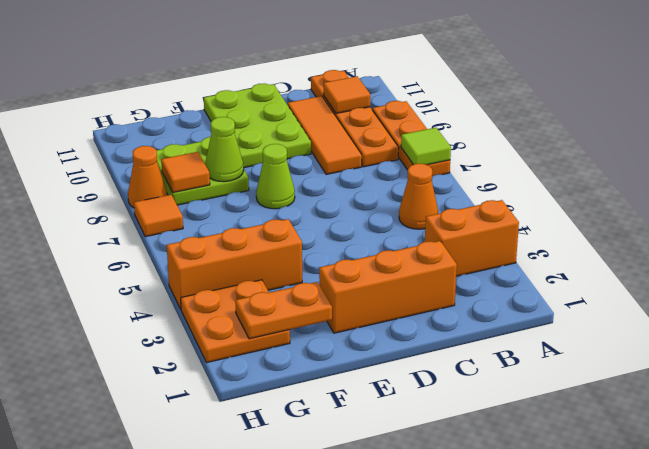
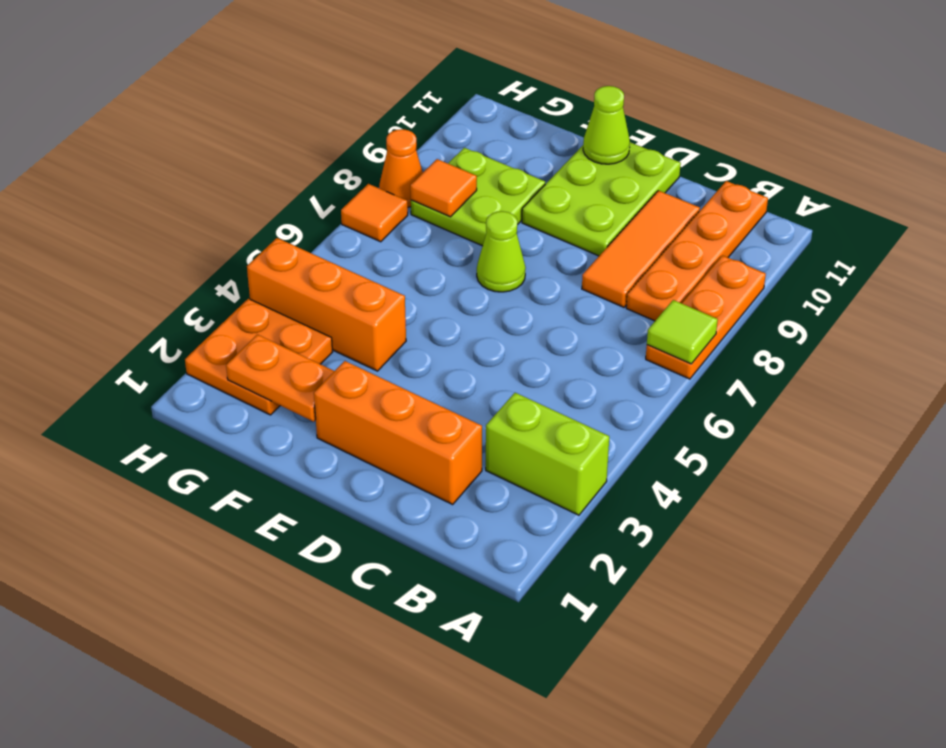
orange 1x2 brick [425,200,519,276] -> lime 1x2 brick [486,393,609,515]
orange 1x1 cone [399,164,438,229] -> none
orange 1x1 tile [324,76,370,113] -> none
lime 1x1 cone [205,117,244,182] -> lime 1x1 cone moved to [583,86,630,164]

